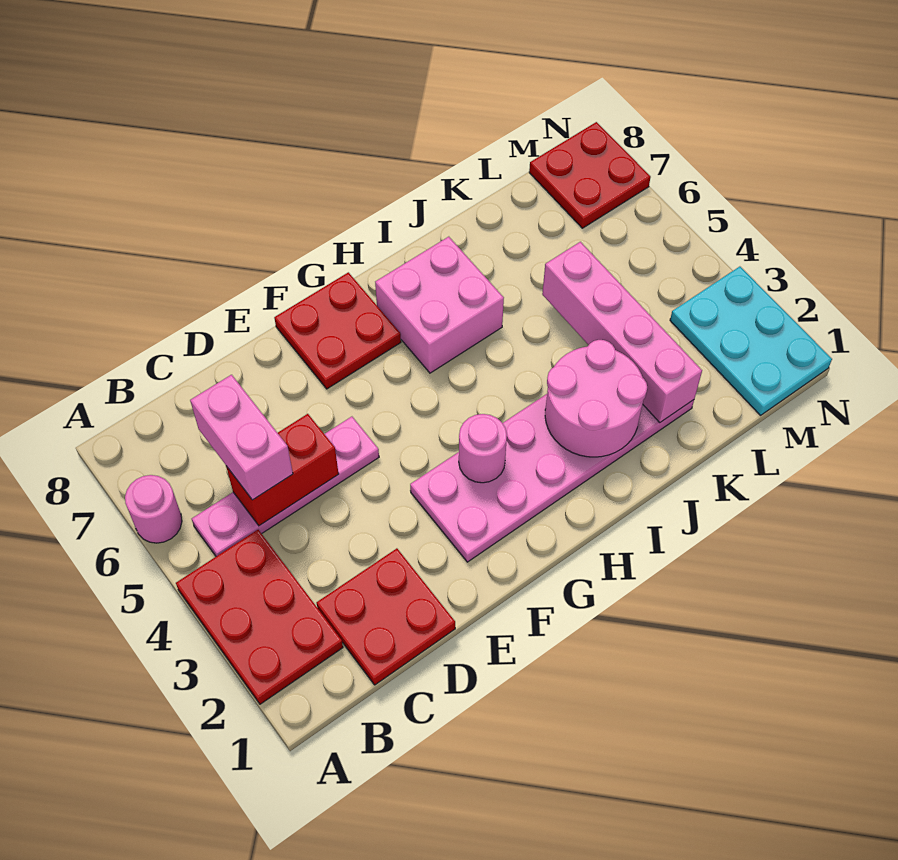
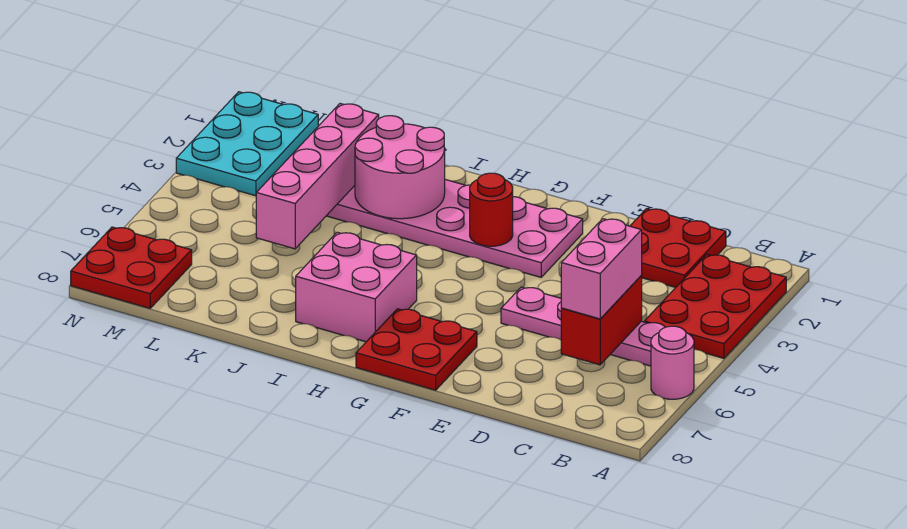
red 1x2 brick [226,414,339,526] -> red 1x2 brick turned to [561,276,642,365]
pink 1x1 round brick [459,414,507,483] -> red 1x1 round brick [470,173,513,246]

